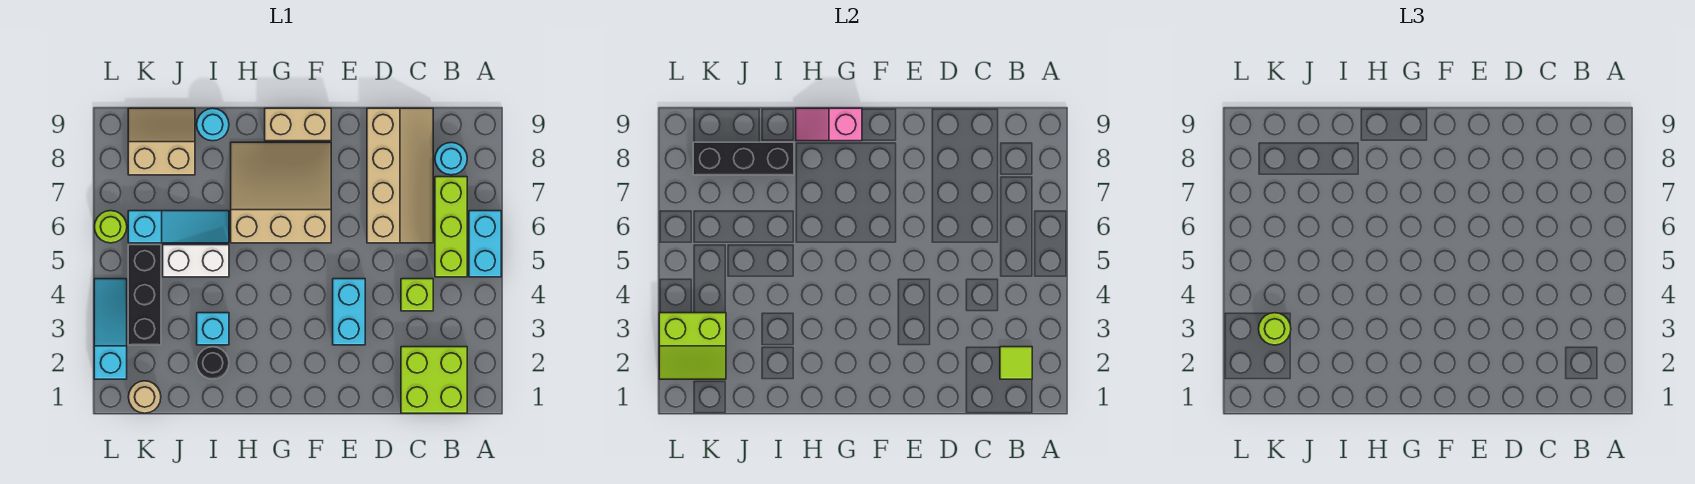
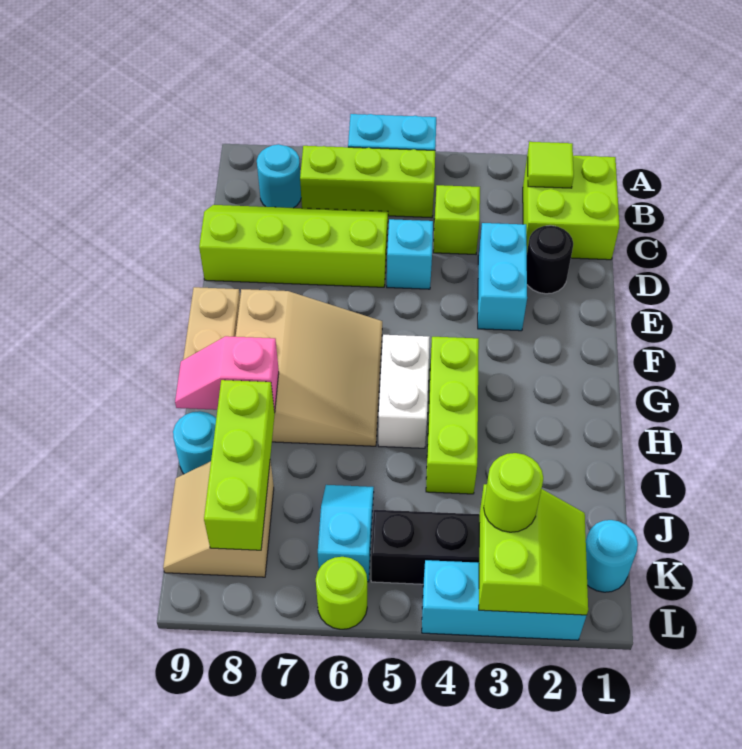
tan 2x4 slope [367,108,433,243] -> lime 2x4 slope [199,205,388,287]
cyan 1x2 brick [333,279,365,345] -> cyan 1x2 brick turned to [478,223,527,331]
tan 3x3 slope [231,142,331,243] -> tan 3x3 slope turned to [236,289,382,446]
none -> lime 1x3 brick [426,337,479,494]
pink 1x2 slope [796,108,862,141] -> pink 1x2 slope turned to [175,336,279,412]
black 1x1 round brick [197,347,229,379] -> black 1x1 round brick moved to [527,225,573,294]
cyan 1x1 brick [197,313,229,345] -> cyan 1x1 brick moved to [387,219,433,289]
white 1x2 brick [163,245,229,277] -> white 1x2 brick moved to [378,335,430,448]
cyan 1x3 slope [128,211,229,243] -> cyan 1x2 slope [318,485,374,582]
black 1x3 brick [693,142,794,175] -> lime 1x3 brick [204,380,275,550]
tan 1x1 round brick [129,381,161,413] -> cyan 1x1 round brick [586,520,638,592]
cyan 1x3 slope [94,279,127,379] -> cyan 1x3 brick [422,560,586,640]

